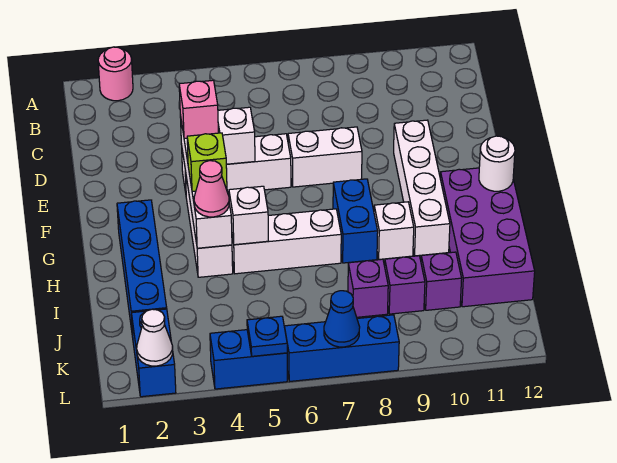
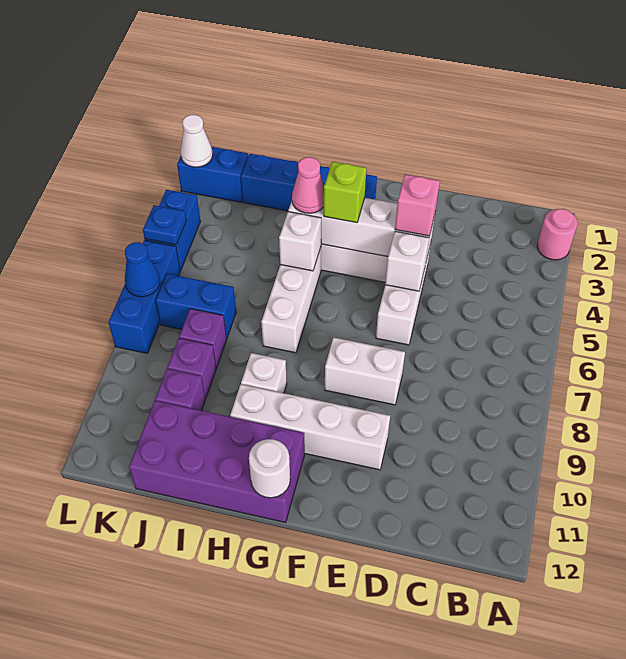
white 1x2 brick [288,127,362,187] -> white 1x2 brick turned to [325,337,405,405]
blue 1x2 brick [333,179,378,263] -> blue 1x2 brick moved to [156,274,236,339]

